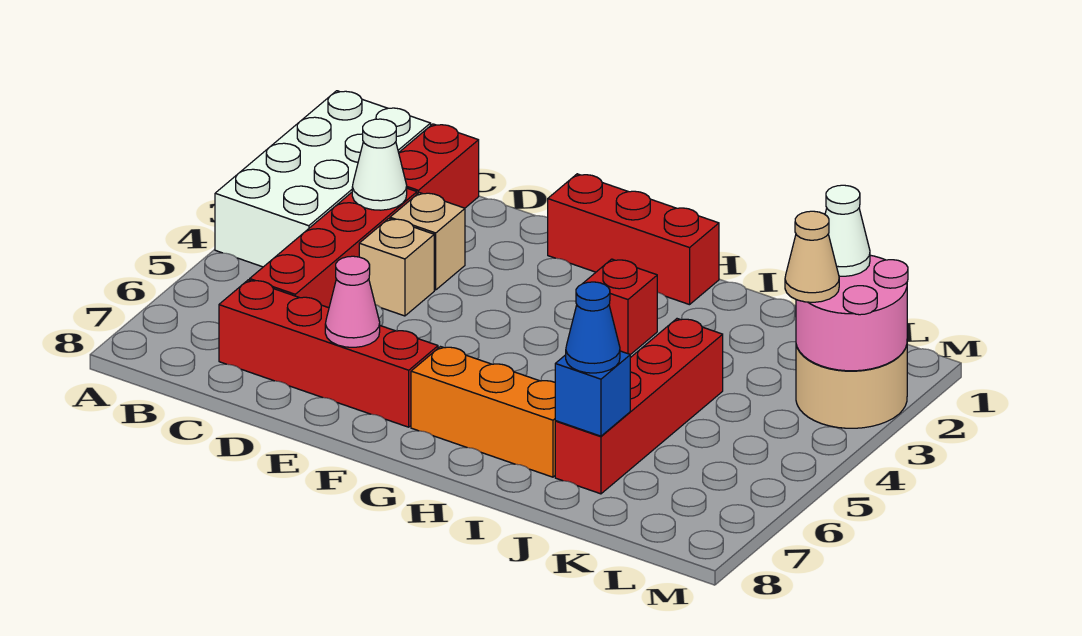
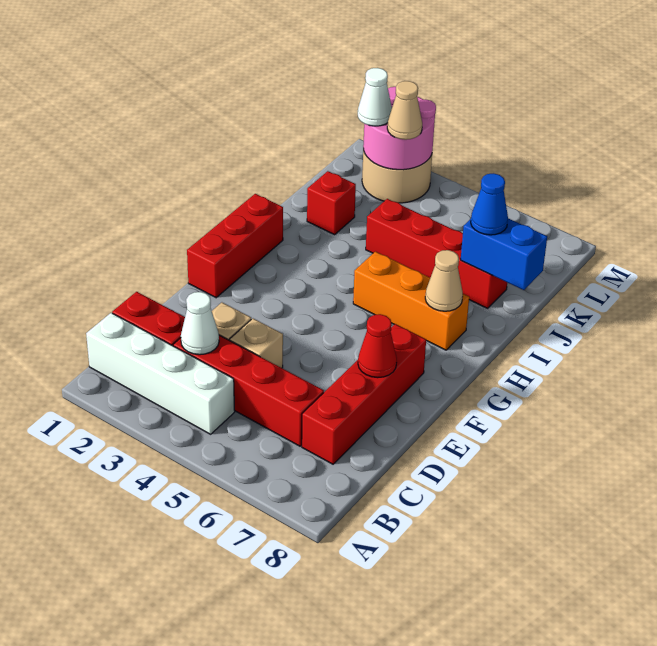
white 2x4 brick [215,91,431,267] -> white 1x4 brick [86,313,235,434]
pink 1x1 cone [325,256,380,347] -> red 1x1 cone [358,314,397,378]
orange 1x3 brick [411,347,555,477] -> orange 1x3 brick turned to [353,252,469,350]
red 1x1 brick [583,259,657,355] -> red 1x1 brick moved to [307,171,356,235]
none -> tan 1x1 cone [425,250,463,311]
blue 1x1 brick [555,351,630,436] -> blue 1x2 brick [461,218,547,290]

